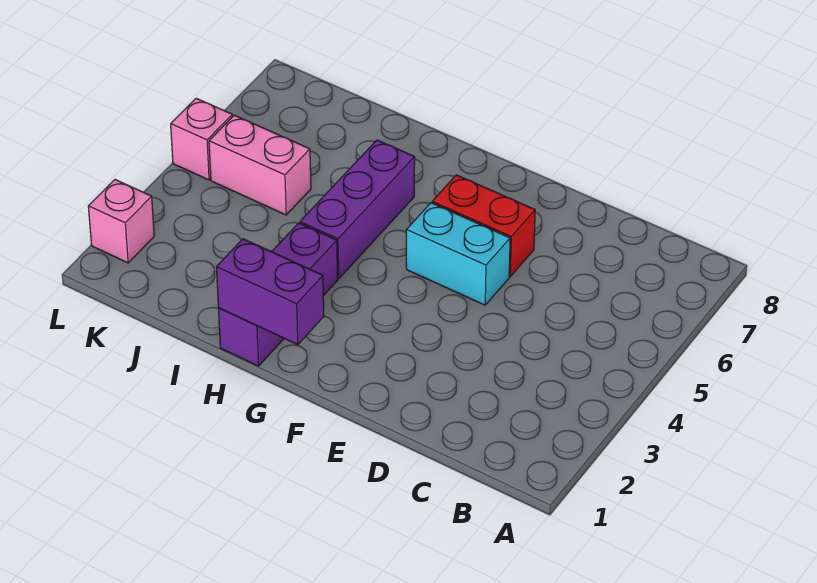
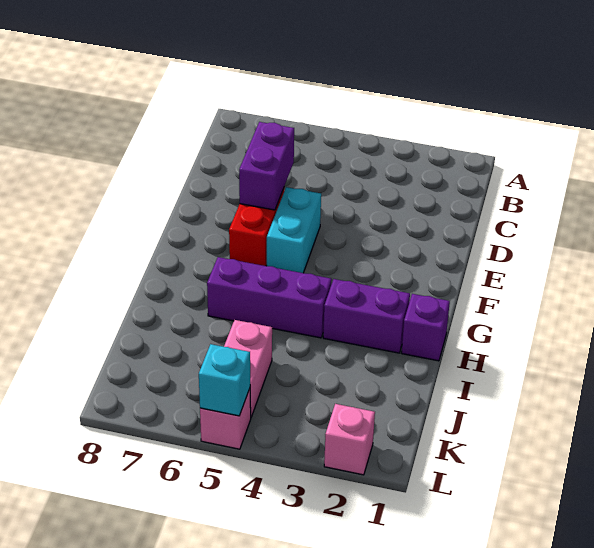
purple 1x2 brick [216,239,324,345] -> purple 1x2 brick moved to [239,122,294,210]
none -> cyan 1x1 brick [199,344,250,416]

